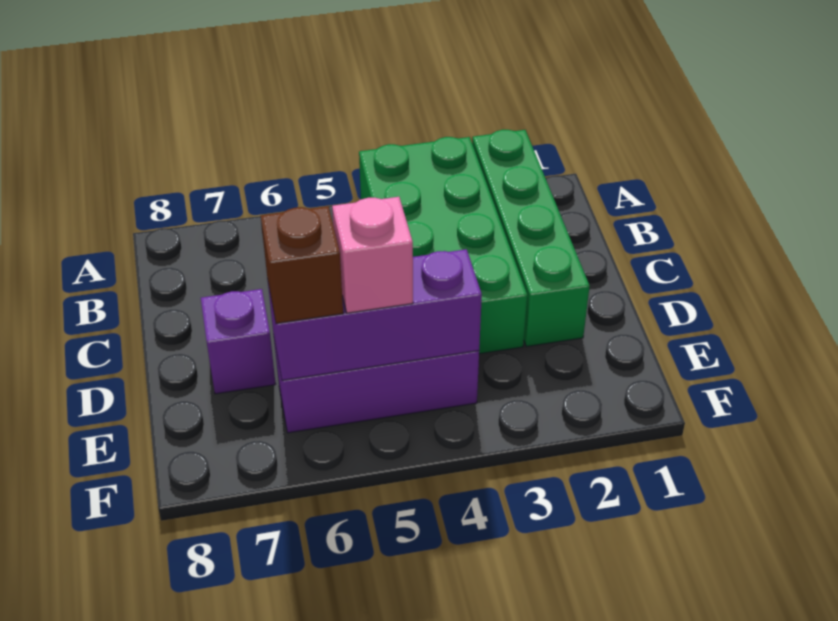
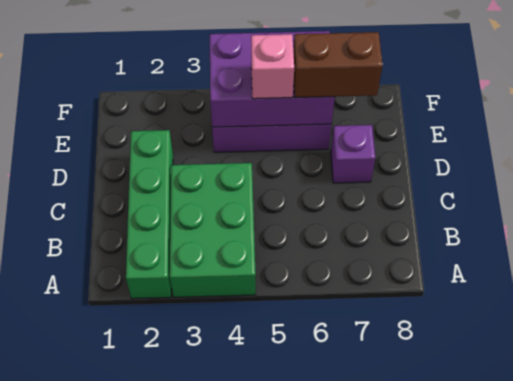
green 2x4 brick [359,137,527,354] -> green 2x3 brick [170,163,256,297]
purple 1x3 brick [268,249,482,380] -> purple 2x3 brick [210,31,335,127]
brown 1x1 brick [261,206,343,324] -> brown 1x2 brick [293,32,383,98]

